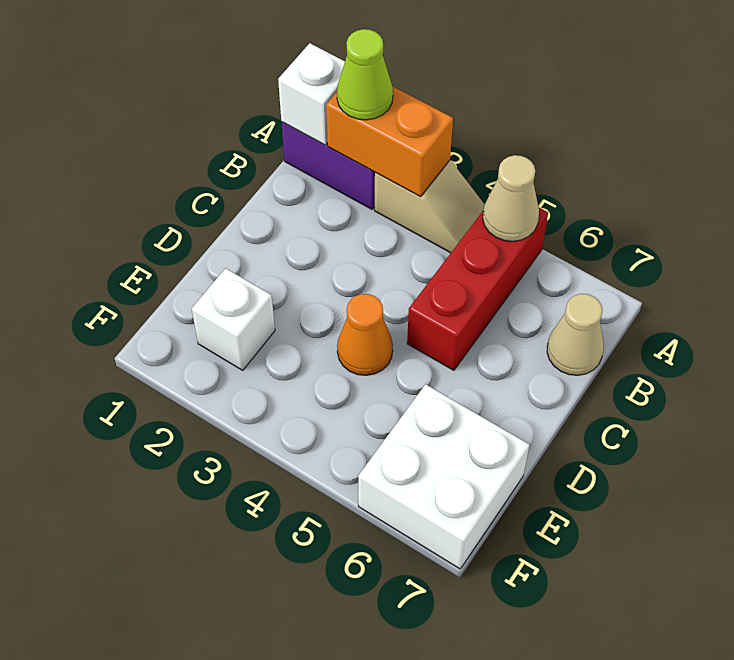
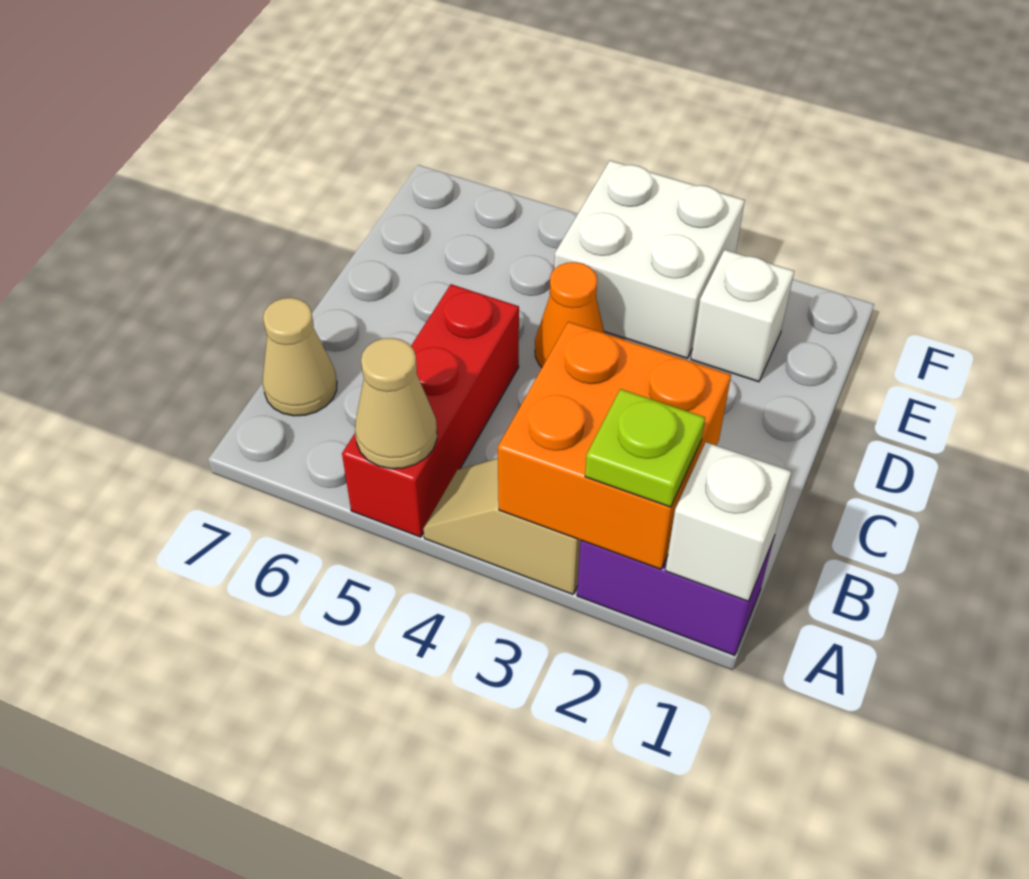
orange 1x2 brick [326,86,453,197] -> orange 2x2 brick [498,322,731,569]
lime 1x1 cone [337,29,393,120] -> lime 1x1 plate [585,389,705,507]
white 2x2 brick [358,384,529,569] -> white 2x2 brick moved to [554,160,745,358]

